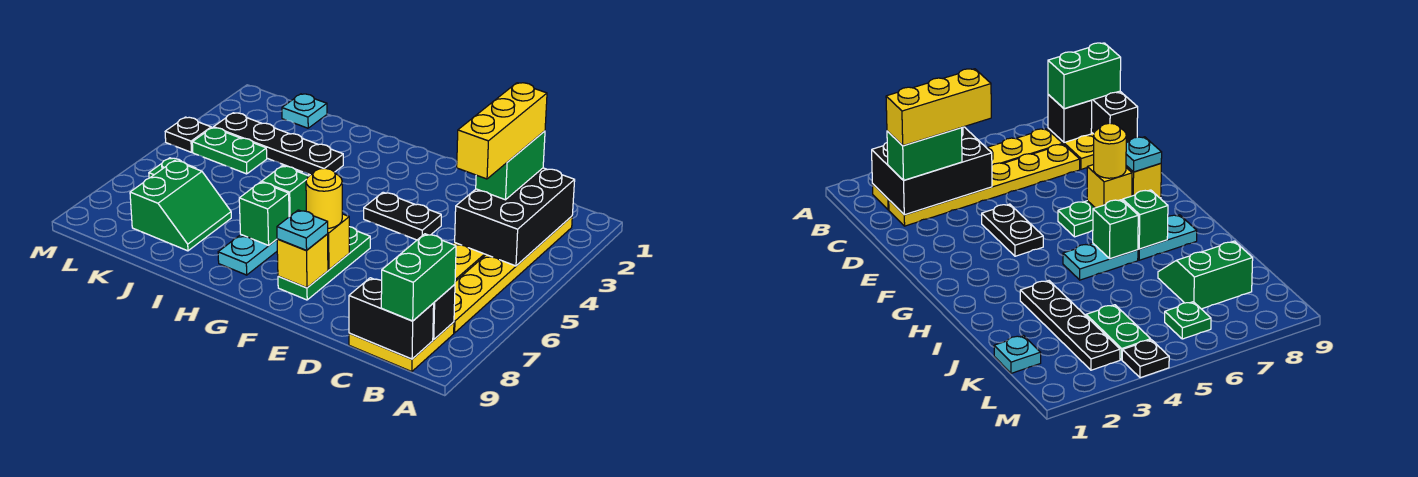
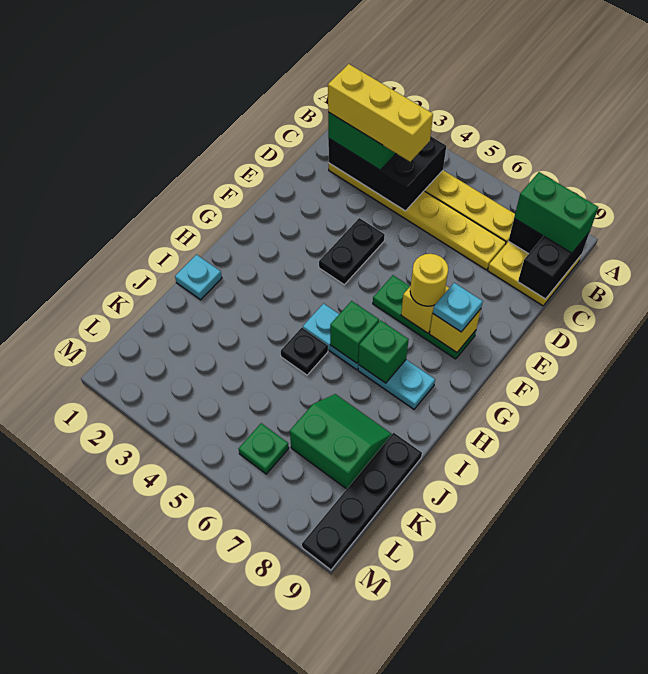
black 1x4 plate [214,113,343,175] -> black 1x4 plate moved to [302,433,422,570]
cyan 1x1 plate [282,94,327,128] -> cyan 1x1 plate moved to [175,255,222,300]
green 1x2 plate [192,128,267,174] -> none
black 1x1 plate [165,117,211,152] -> black 1x1 plate moved to [281,328,328,375]

